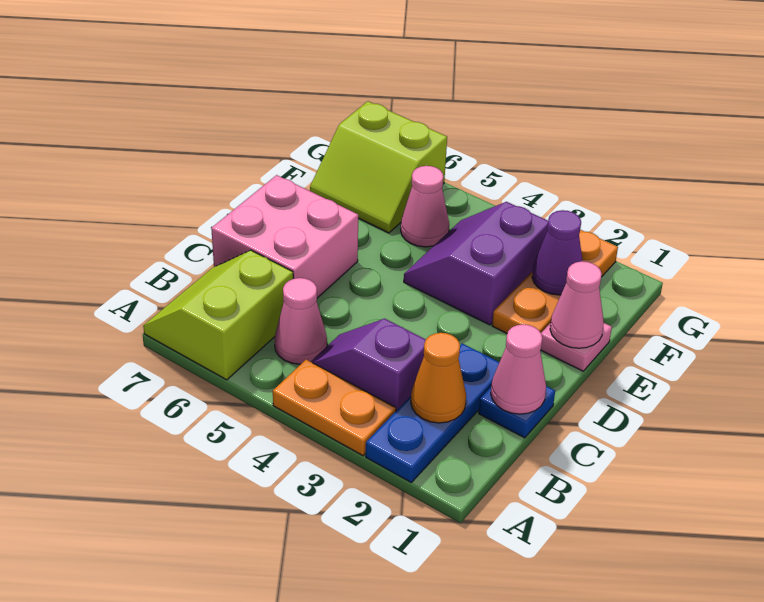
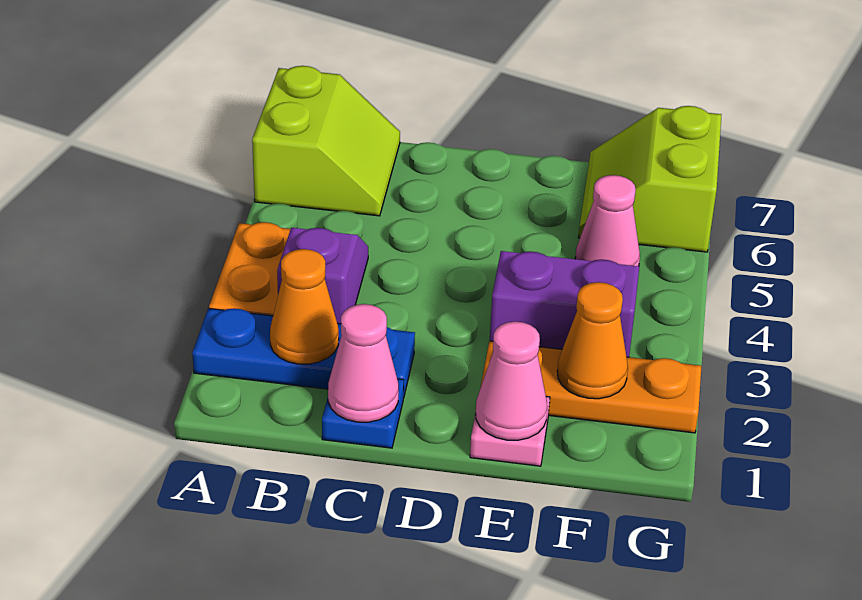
lime 2x2 slope [143,250,293,380] -> lime 2x2 slope turned to [252,66,400,216]
pink 1x1 cone [274,278,327,364] -> none
pink 2x2 brick [211,175,358,298] -> none
purple 1x1 cone [532,210,582,295] -> orange 1x1 cone [557,282,628,399]

